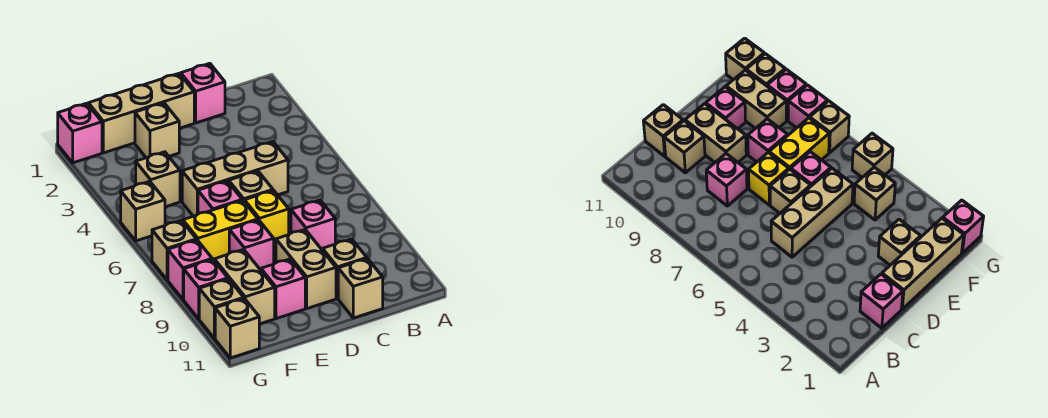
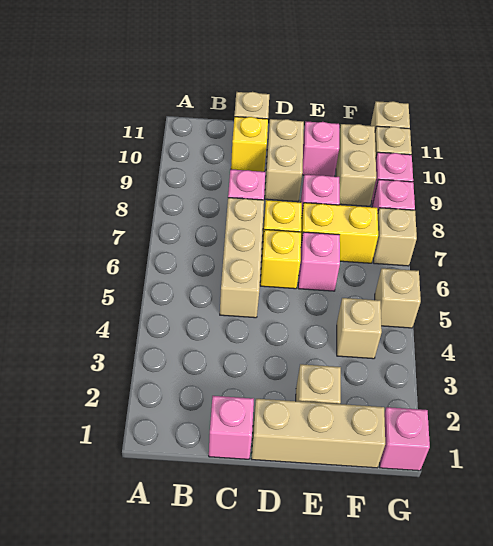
tan 1x3 brick [182,142,288,216] -> tan 1x3 brick turned to [220,198,264,318]
tan 1x1 brick [323,239,367,298] -> yellow 1x1 brick [231,117,268,172]
tan 1x1 brick [229,171,273,201] -> yellow 1x1 brick [260,230,301,289]

